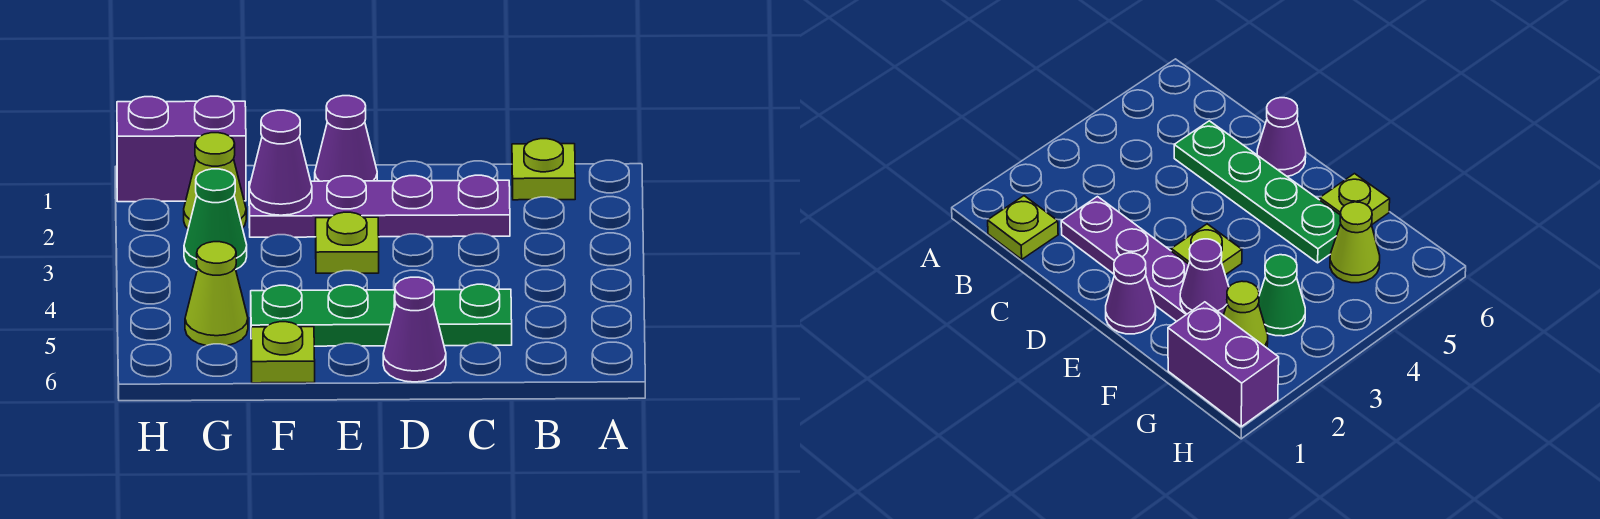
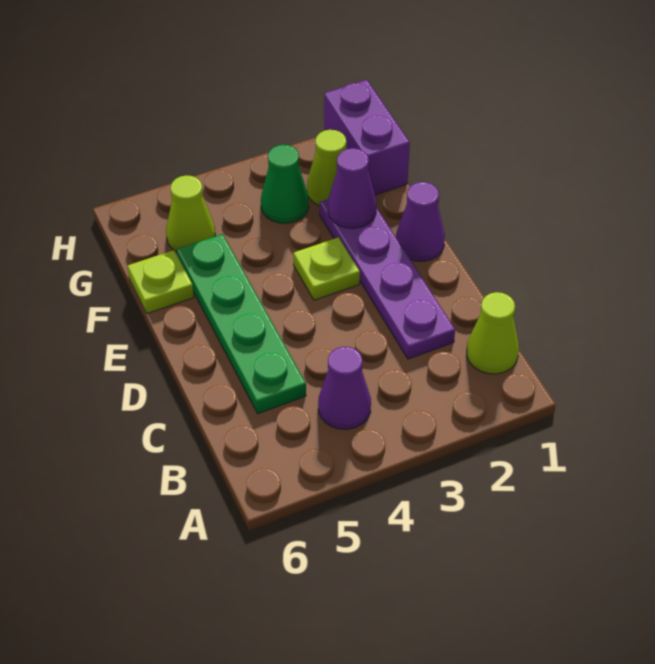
lime 1x1 plate [512,139,575,200] -> lime 1x1 cone [467,292,519,374]
purple 1x1 cone [383,277,446,382] -> purple 1x1 cone moved to [318,347,371,429]

